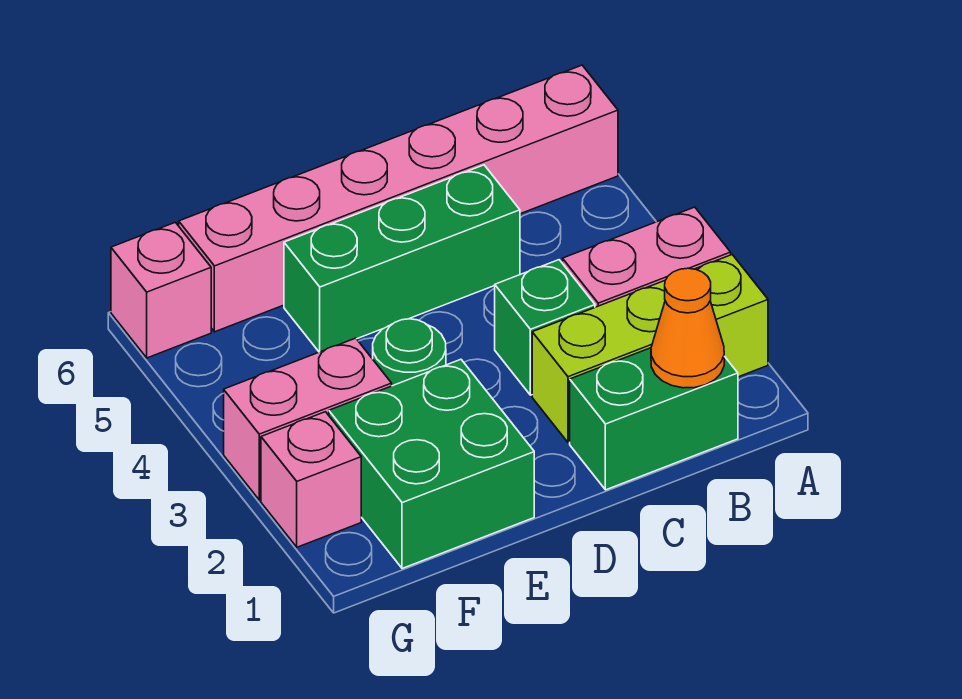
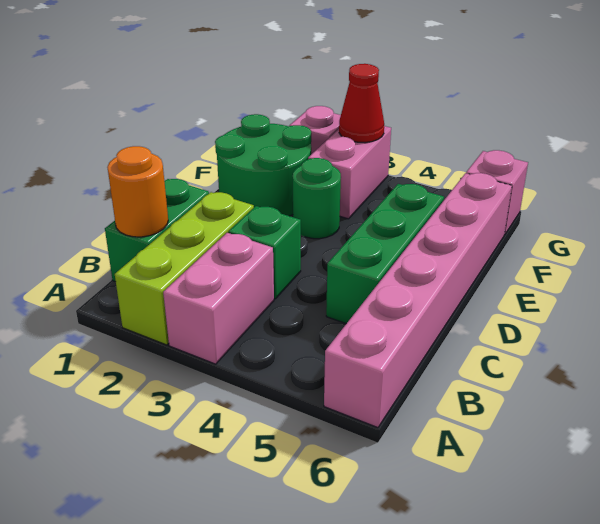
orange 1x1 cone [651,268,724,388] -> orange 1x1 round brick [107,146,168,237]
green 2x2 brick [329,359,534,569] -> green 2x2 round brick [215,114,311,216]
none -> red 1x1 cone [339,64,384,143]

